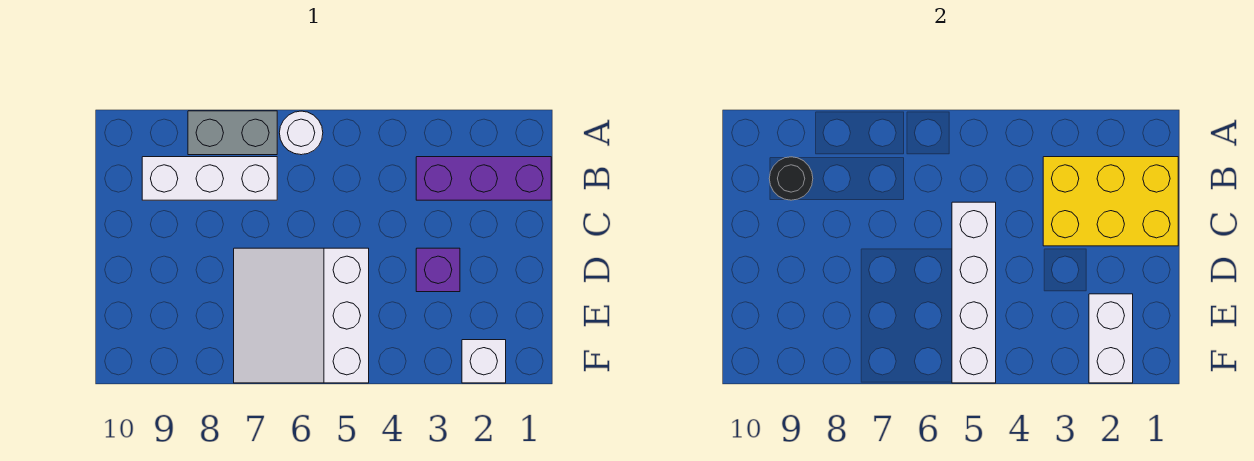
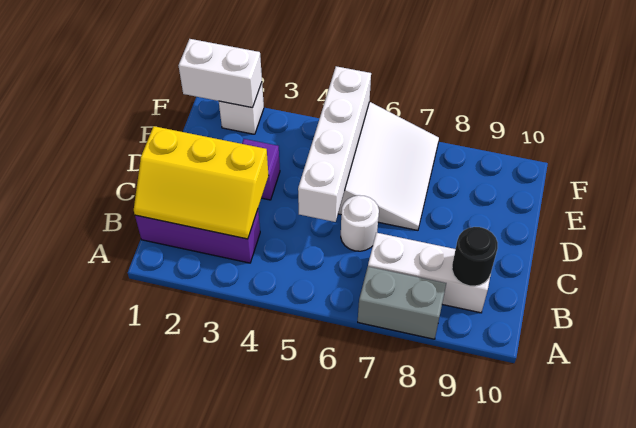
white 1x1 round brick [279,111,323,155] -> white 1x1 round brick moved to [341,195,379,251]
yellow 2x3 brick [1043,157,1178,246] -> yellow 2x3 slope [134,126,269,239]
white 1x2 brick [1089,294,1133,383] -> white 1x2 brick turned to [178,39,262,108]

